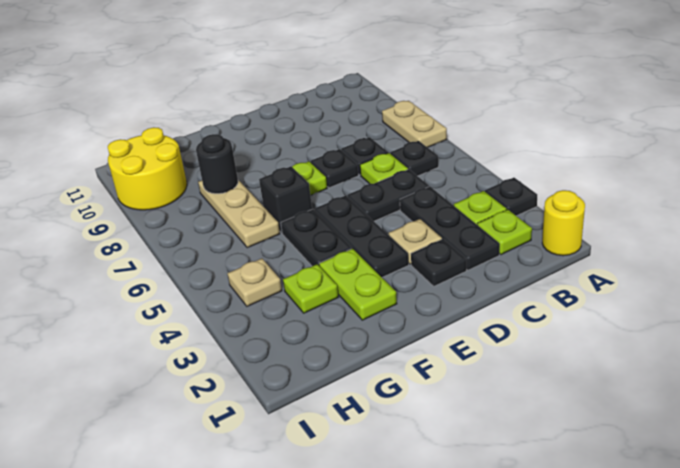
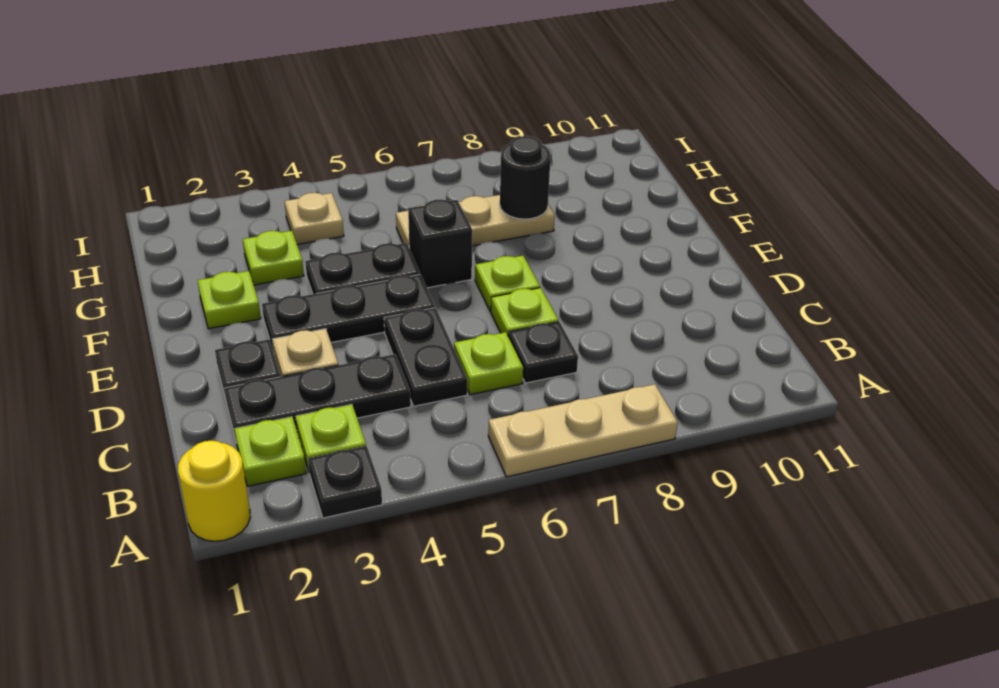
tan 1x2 plate [382,101,447,148] -> tan 1x3 plate [488,384,678,477]
black 1x1 plate [390,141,438,176] -> none
black 1x1 plate [311,149,358,188] -> lime 1x1 plate [491,288,558,335]
lime 1x2 plate [319,249,397,320] -> lime 1x1 plate [198,271,261,329]
yellow 2x2 round brick [108,127,187,210] -> none

